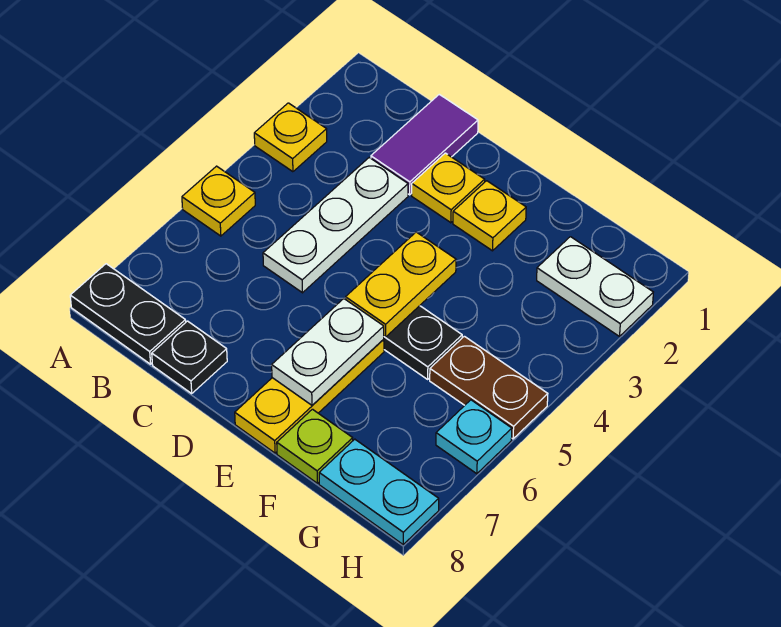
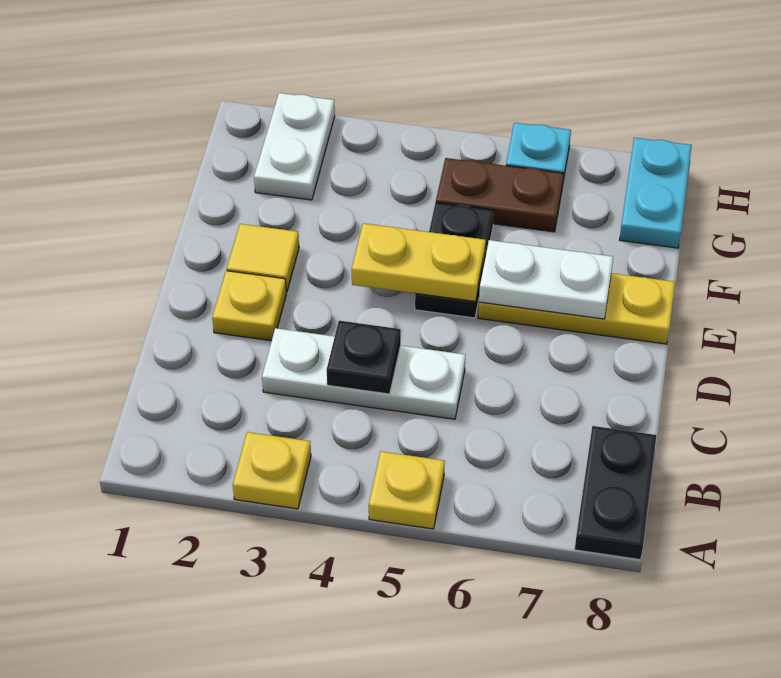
purple 1x2 tile [371,94,478,195] -> none
black 1x1 plate [152,321,227,393] -> black 1x1 plate moved to [327,321,401,394]
yellow 1x1 plate [453,181,526,251] -> yellow 1x1 tile [227,224,299,292]
lime 1x1 plate [277,409,353,483] -> none
brown 1x2 plate [430,336,548,439] -> brown 1x2 plate turned to [436,158,564,232]

